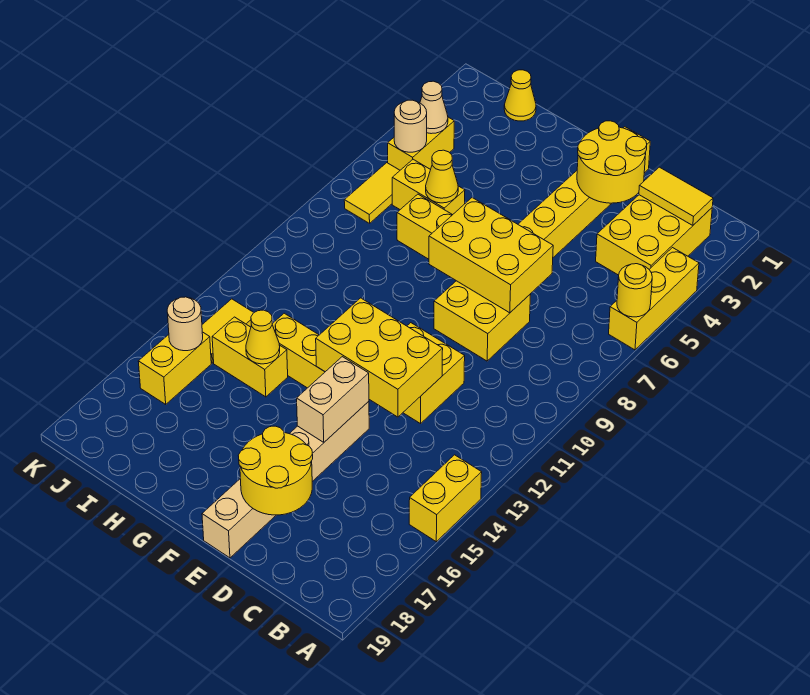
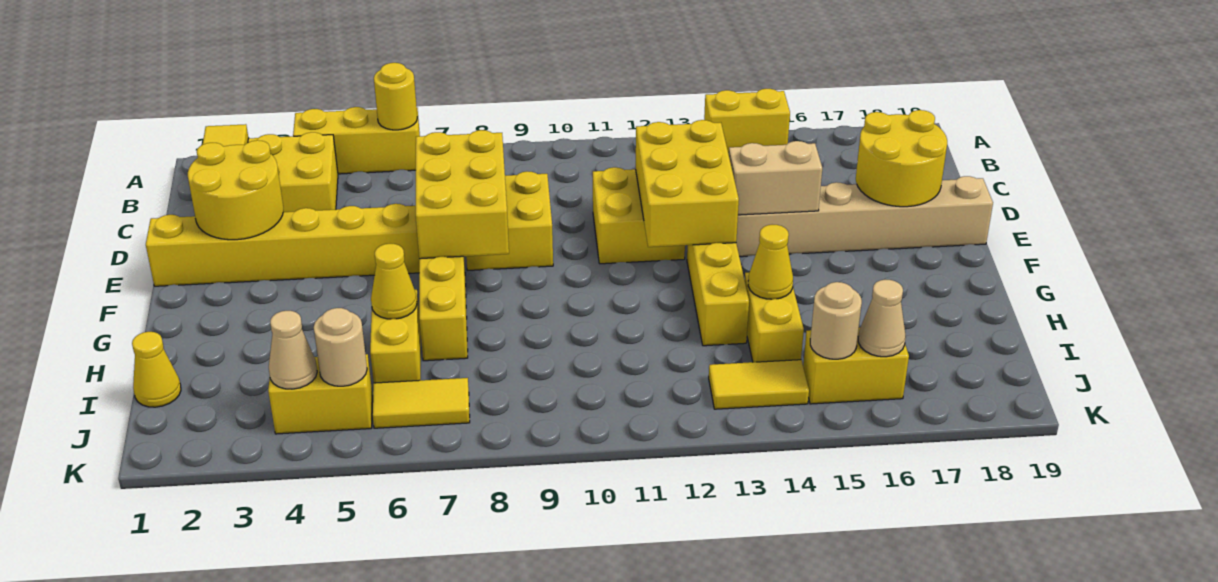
none -> tan 1x1 cone [858,280,906,357]

